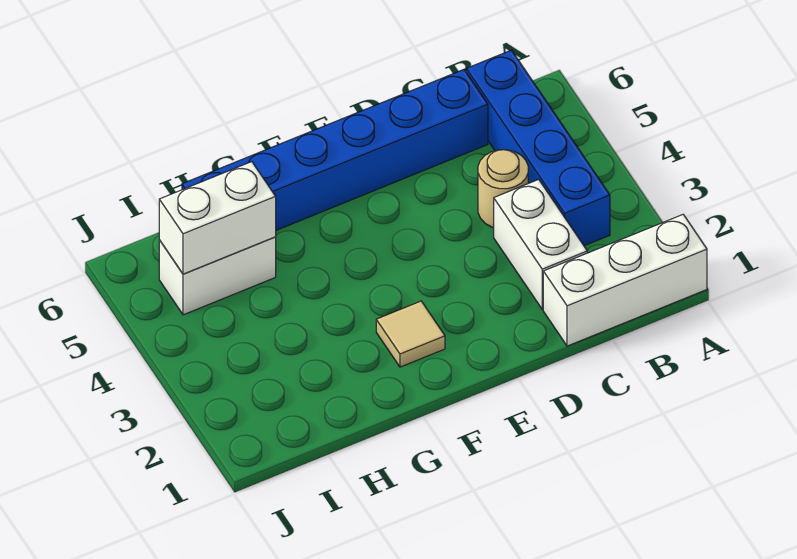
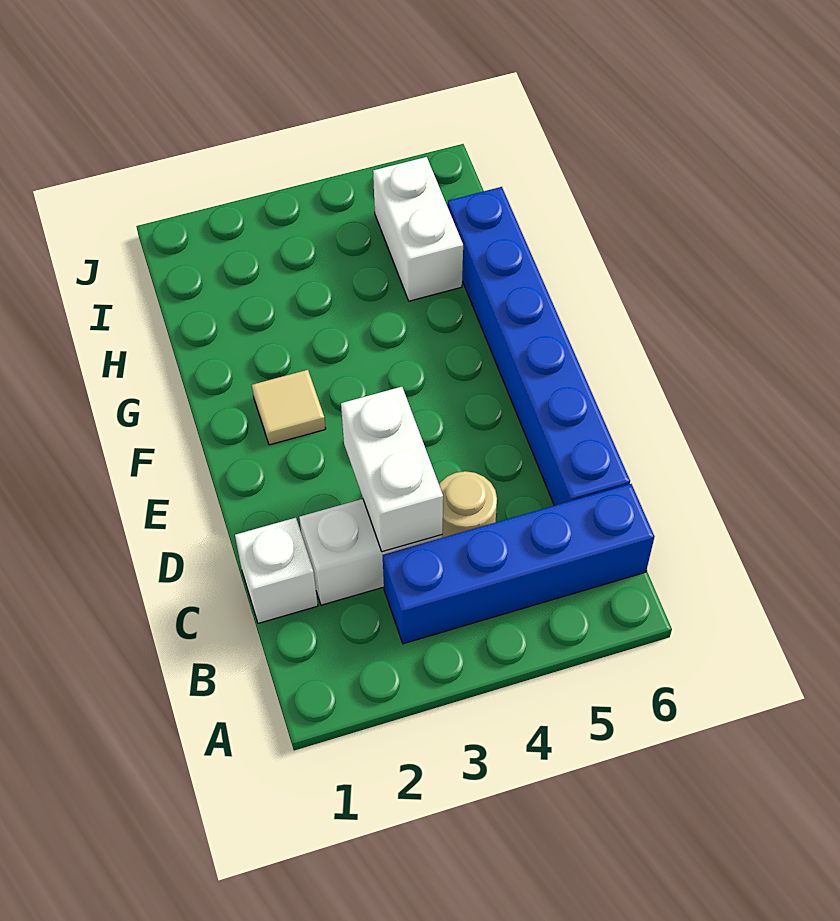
white 1x3 brick [543,215,707,346] -> white 1x1 brick [235,518,318,623]
white 1x2 brick [159,162,276,274] -> white 1x2 brick moved to [341,387,443,552]

